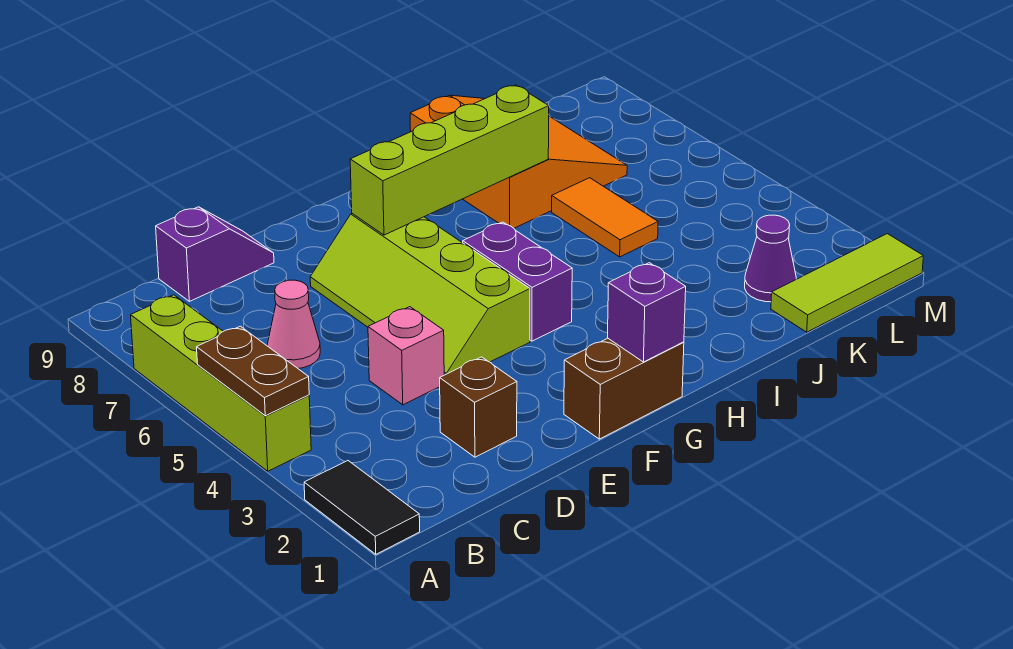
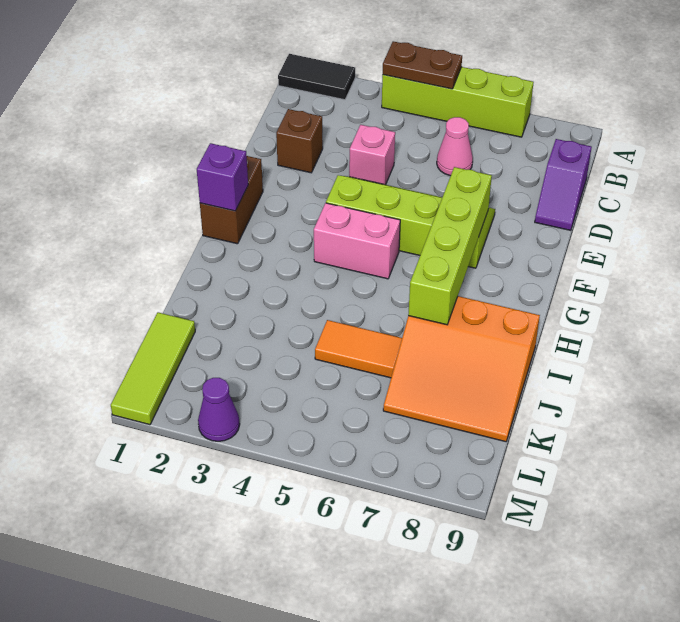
purple 1x2 brick [463,222,572,341] -> pink 1x2 brick [314,203,400,279]
purple 1x1 cone [745,215,796,302] -> purple 1x1 cone moved to [198,378,240,441]

